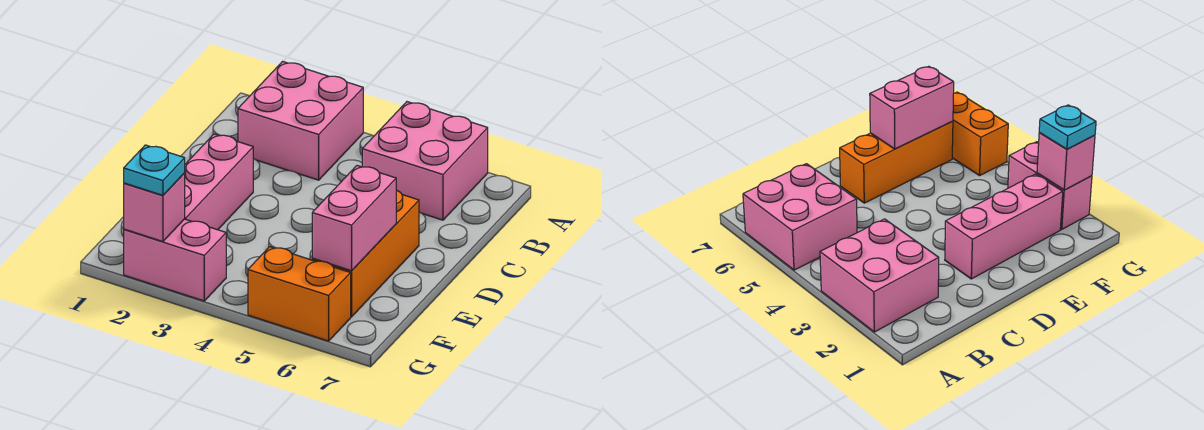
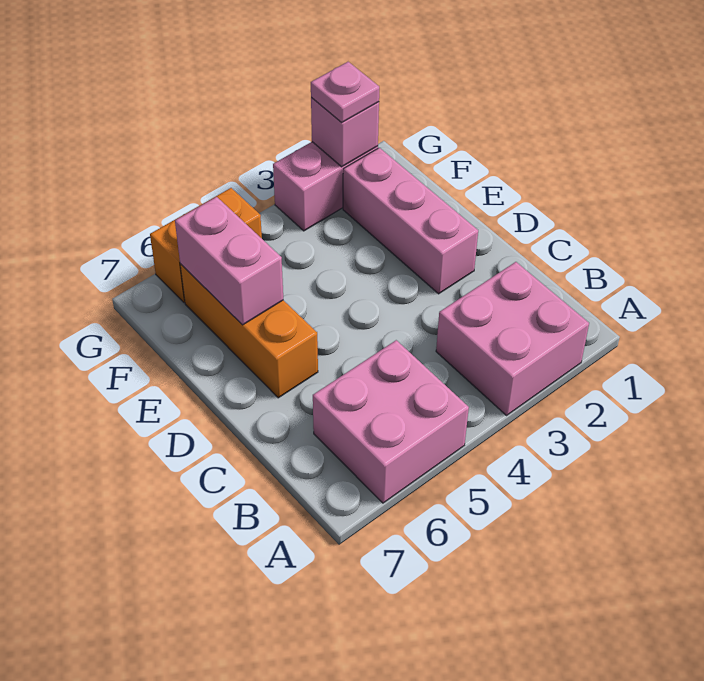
cyan 1x1 plate [124,145,185,195] -> pink 1x1 plate [311,62,379,123]

